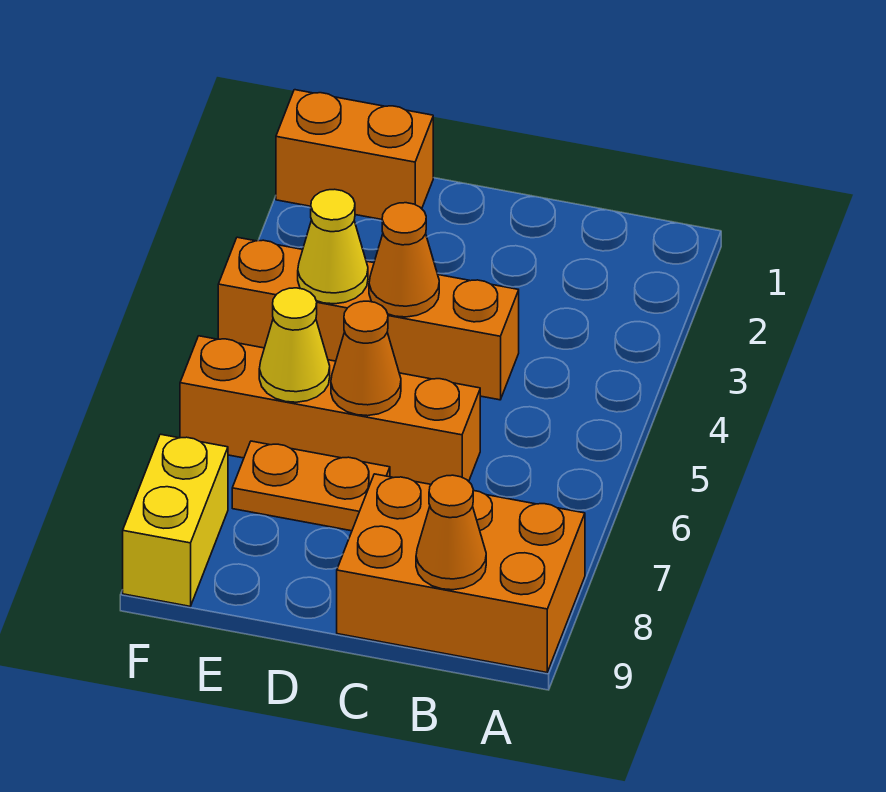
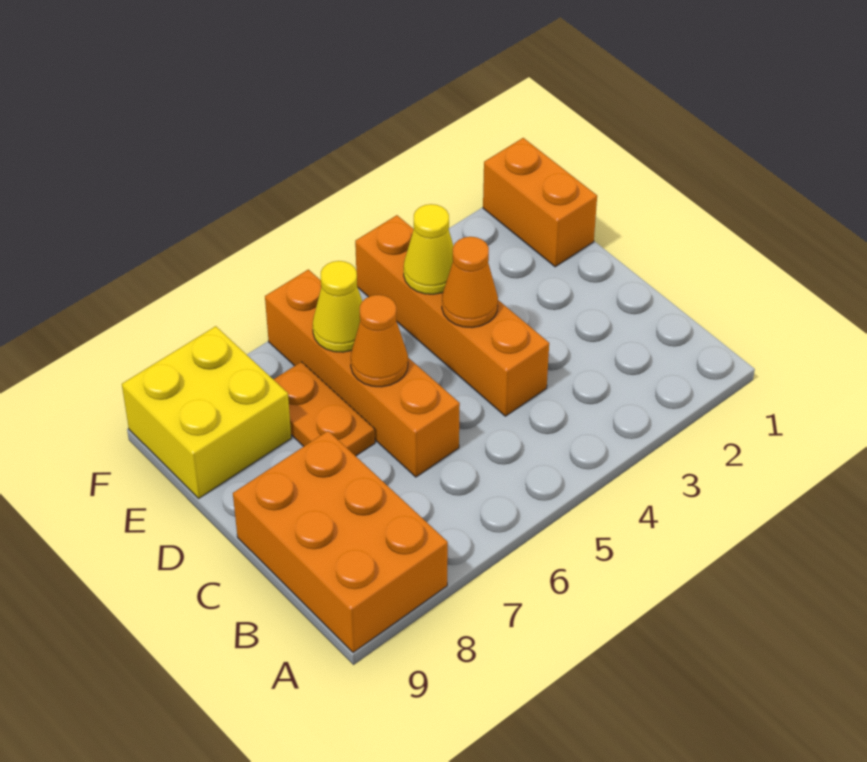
orange 1x1 cone [416,475,486,590] -> none
yellow 1x2 brick [123,434,228,606] -> yellow 2x2 brick [122,326,291,498]

